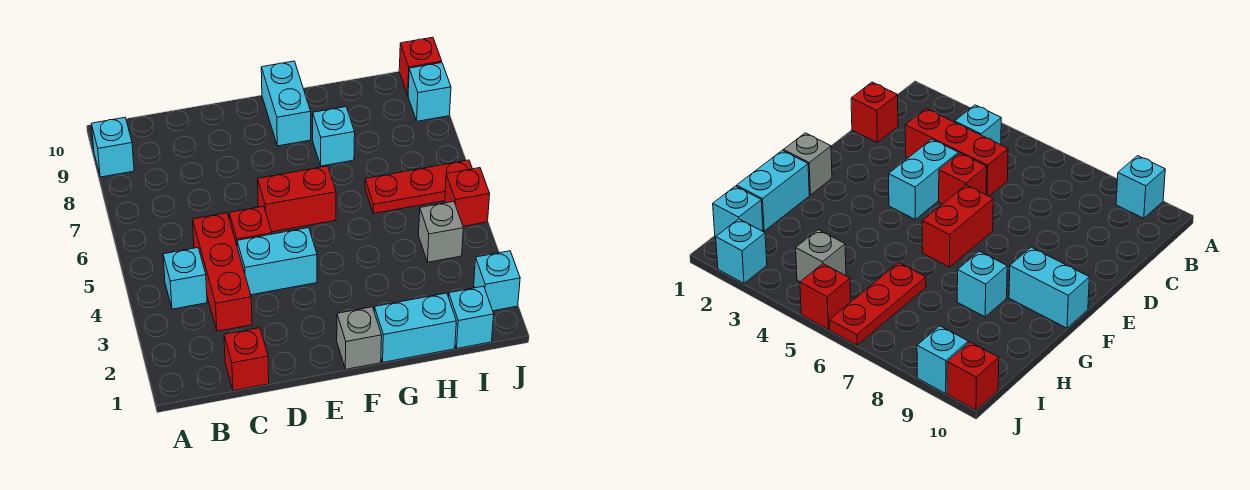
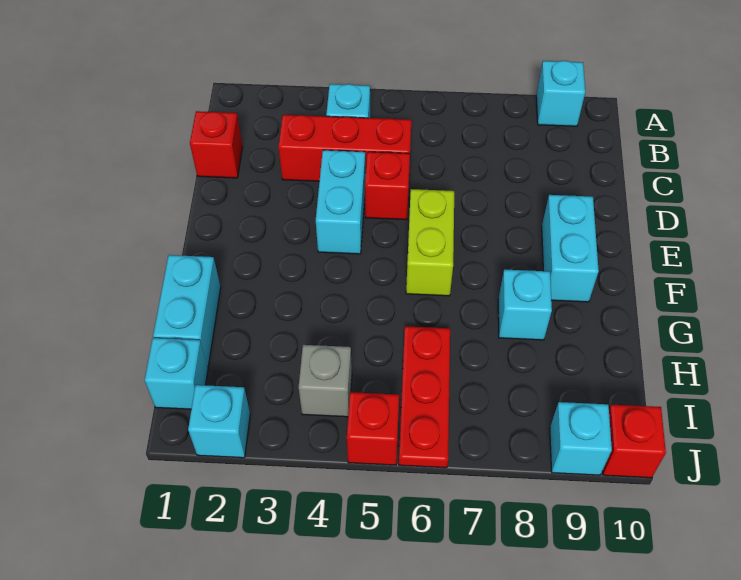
red 1x2 brick [258,166,336,232] -> lime 1x2 brick [406,189,454,296]
grey 1x1 brick [337,307,382,369] -> none
cyan 1x2 brick [261,61,311,146] -> cyan 1x2 brick turned to [542,195,599,302]

